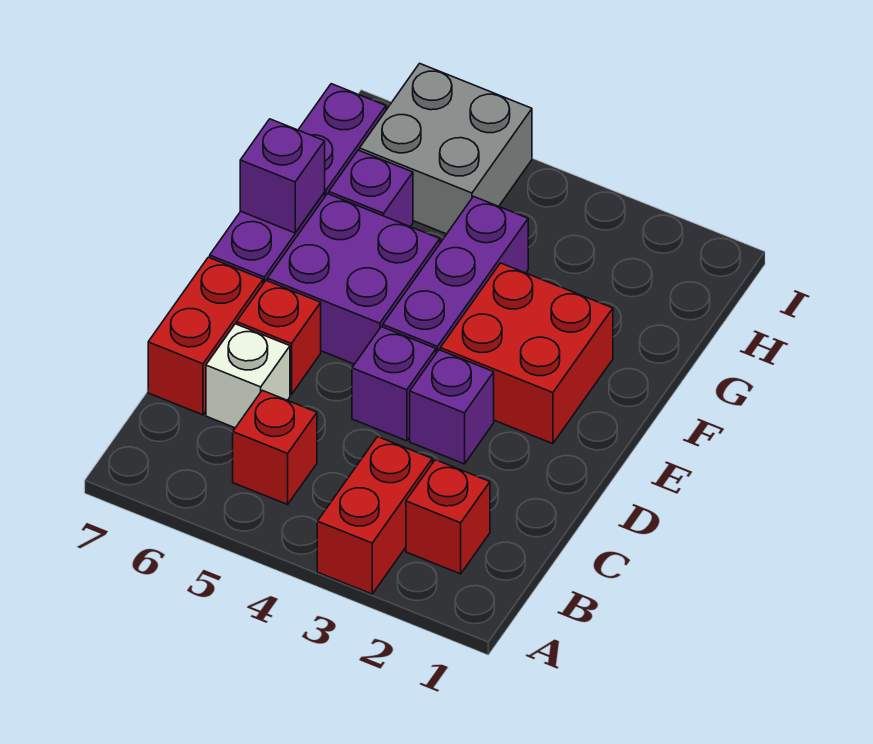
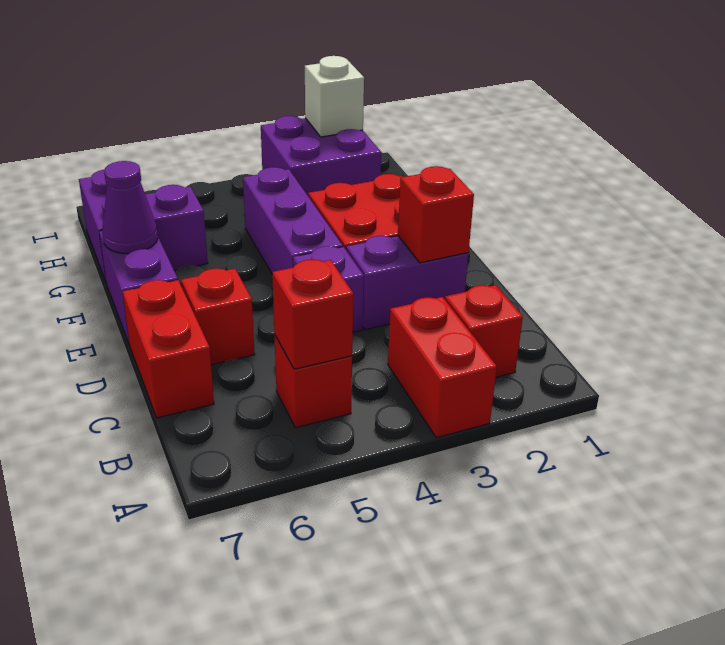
none -> red 1x1 brick [272,260,353,369]
white 1x1 brick [206,324,290,428] -> white 1x1 brick moved to [305,56,364,137]
none -> red 1x1 brick [398,166,474,263]
purple 1x1 brick [410,350,494,464] -> purple 1x2 brick [346,236,468,330]
purple 2x2 brick [267,194,440,364] -> purple 2x2 brick moved to [261,116,381,195]
purple 1x1 brick [240,119,325,233] -> purple 1x1 cone [102,161,158,254]
grey 2x2 brick [359,63,532,234] -> none

